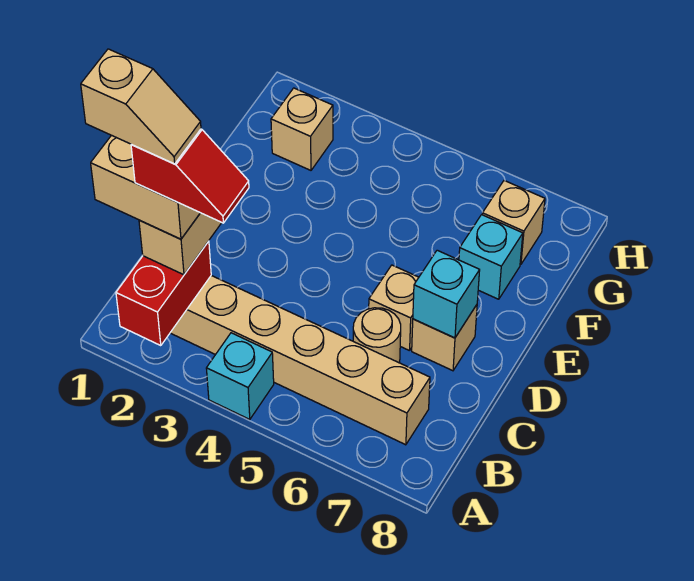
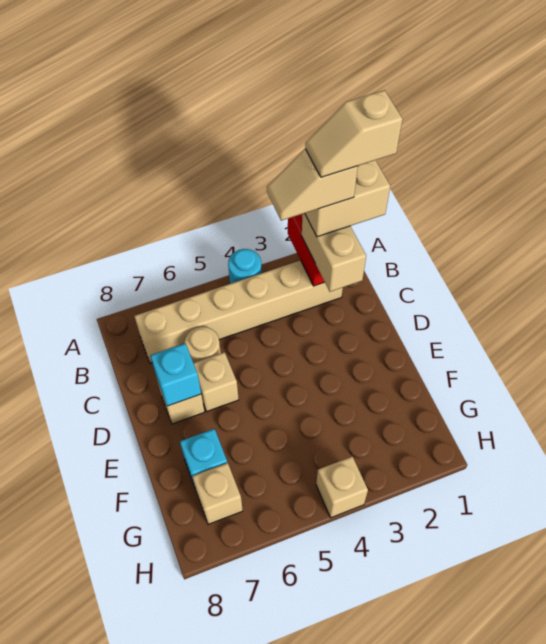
cyan 1x1 brick [206,333,274,419] -> cyan 1x1 round brick [228,249,262,284]
red 1x2 slope [131,129,249,223] -> tan 1x2 slope [267,149,358,221]
tan 1x1 brick [271,88,333,170] -> tan 1x1 brick moved to [316,456,368,518]

